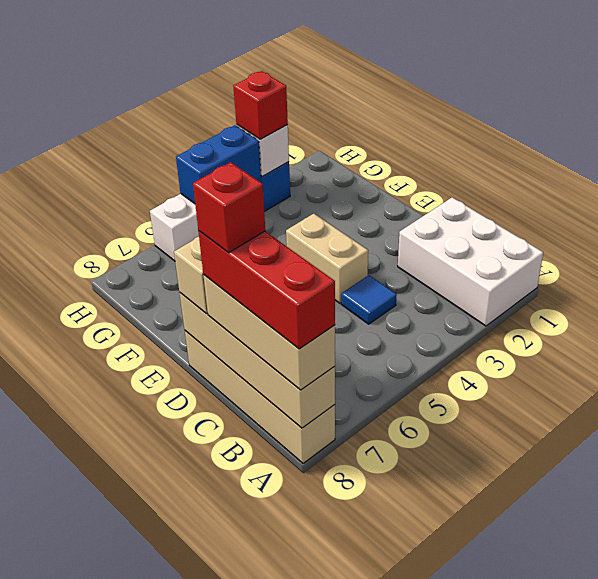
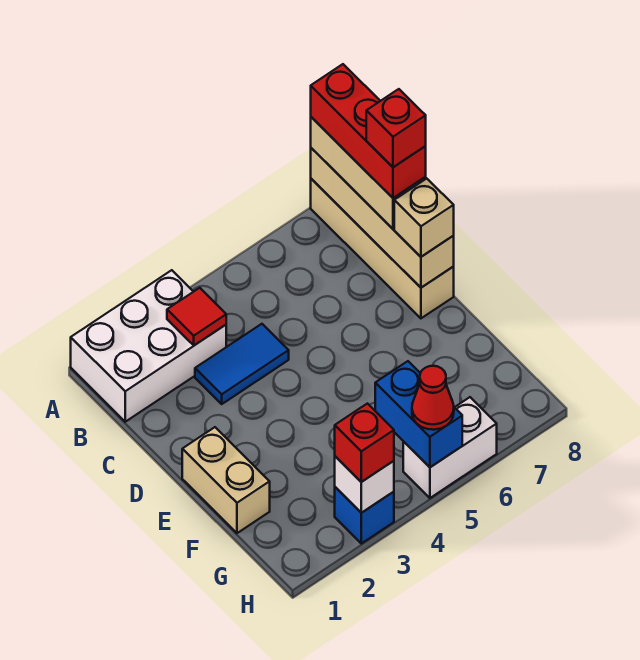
white 2x3 brick [398,197,543,326] -> white 2x3 brick turned to [71,270,226,422]
none -> red 1x1 tile [167,288,226,345]
blue 1x1 tile [341,275,397,324] -> blue 1x2 tile [195,324,289,404]
tan 1x2 brick [286,214,368,303] -> tan 1x2 brick moved to [182,427,270,533]
blue 1x2 brick [176,125,261,204] -> blue 1x2 brick turned to [375,361,462,467]
none -> red 1x1 cone [412,366,454,430]

